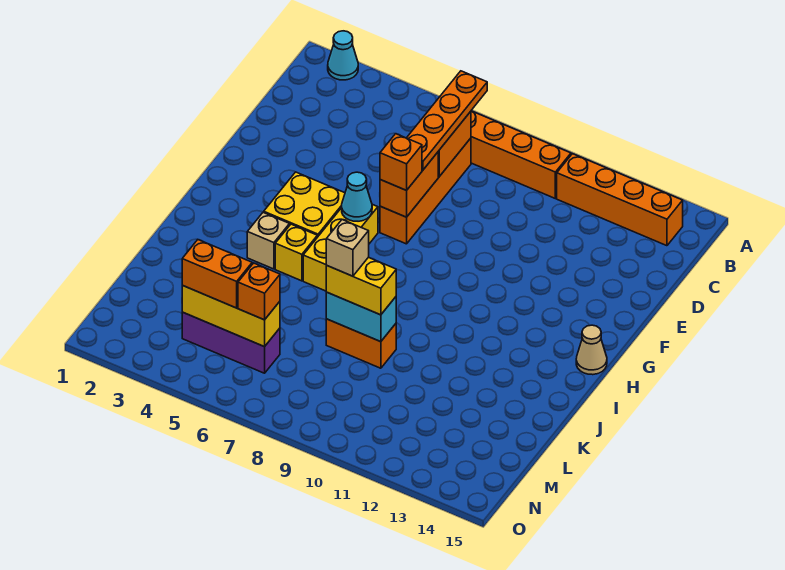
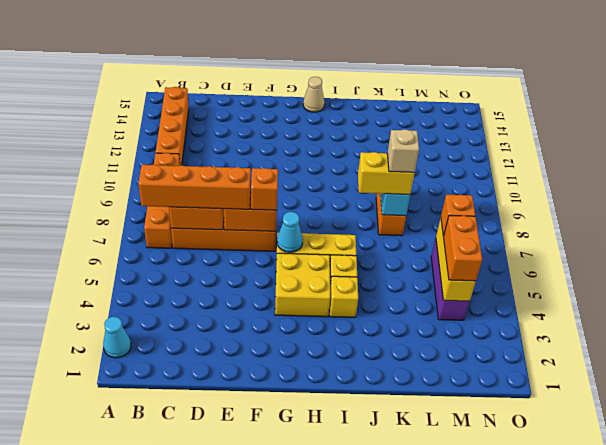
orange 1x4 plate [407,71,487,170] -> orange 1x4 brick [139,164,251,209]
tan 1x1 brick [247,212,290,269] -> yellow 1x1 brick [329,276,358,317]
yellow 1x2 brick [326,257,396,315] -> yellow 1x2 brick turned to [358,152,415,194]

